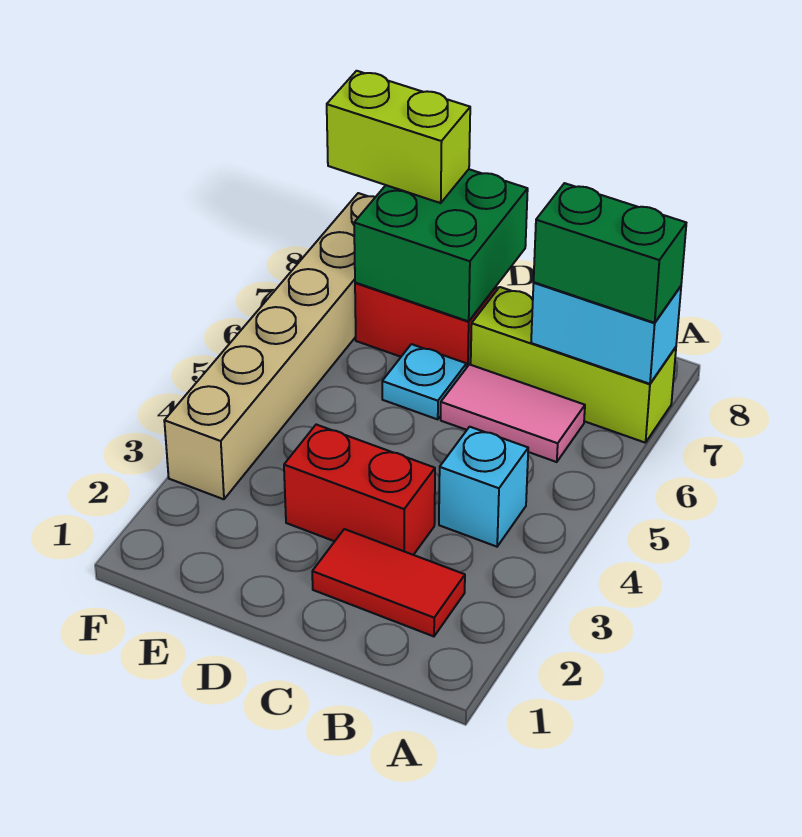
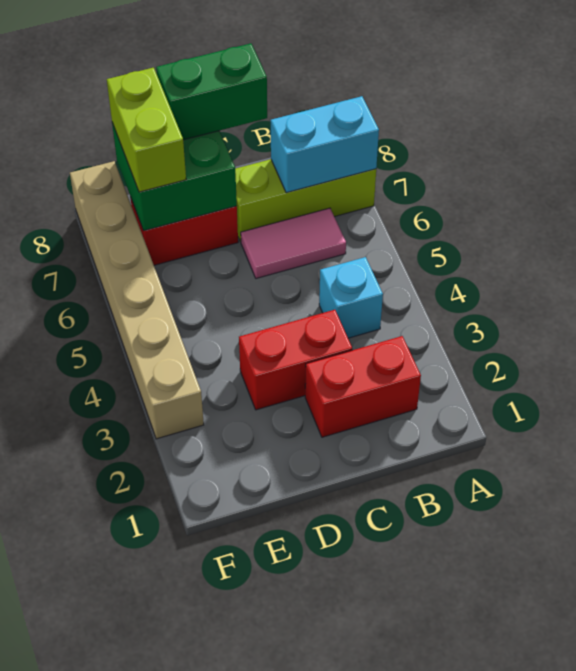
green 1x2 brick [534,183,686,323] -> green 1x2 brick moved to [156,43,267,140]
red 1x2 tile [312,529,465,636] -> red 1x2 brick [305,336,421,437]
cyan 1x1 plate [382,344,466,419] -> none
lime 1x2 brick [327,71,470,203] -> lime 1x2 brick turned to [107,68,186,192]

